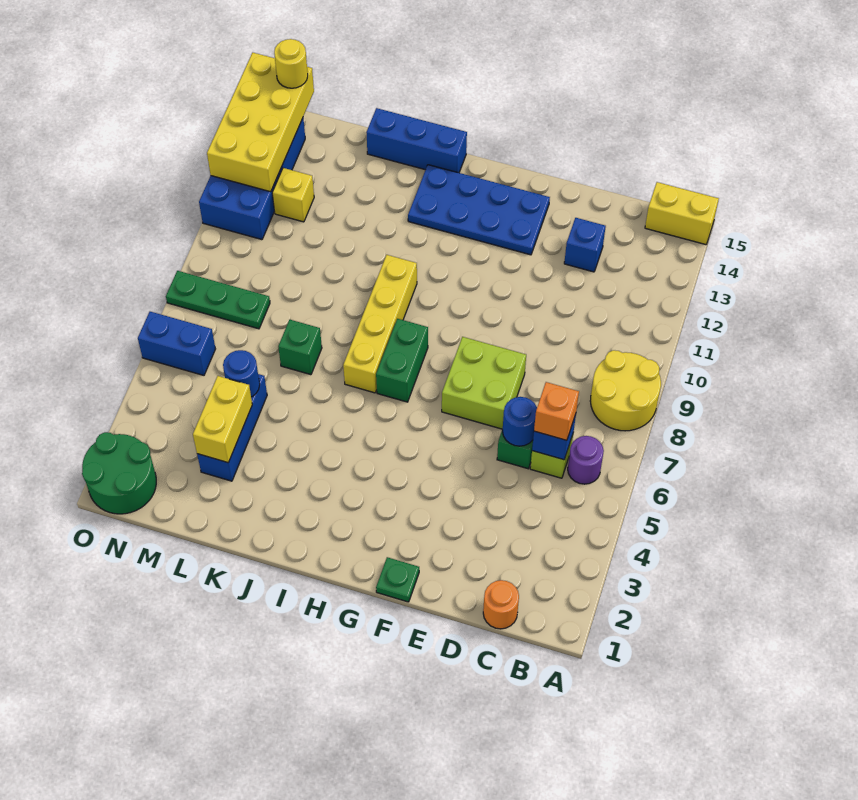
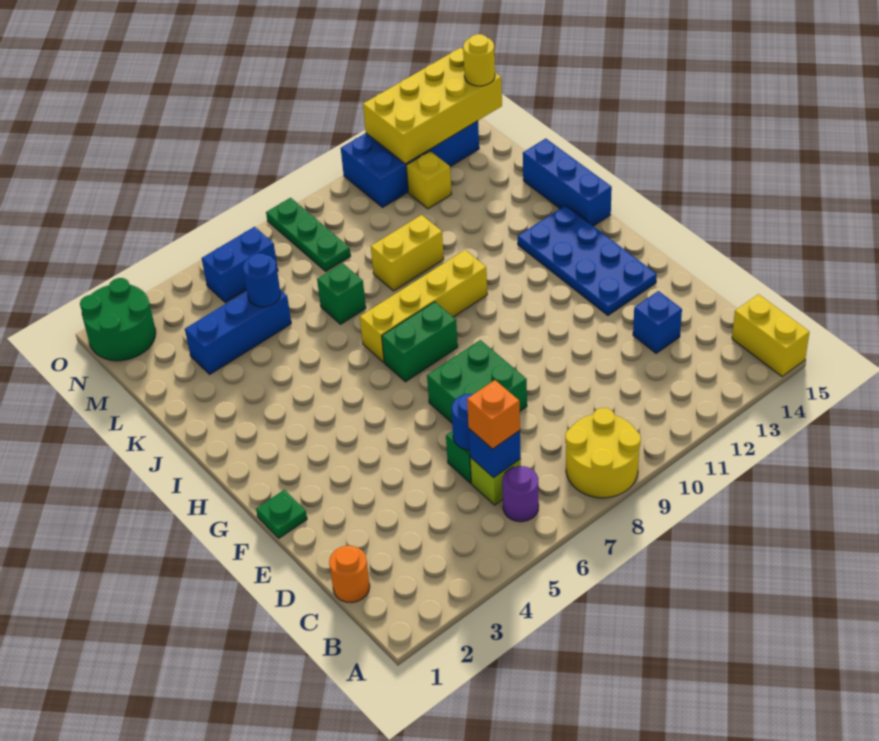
lime 2x2 brick [442,337,526,429] -> green 2x2 brick [427,340,527,423]
yellow 1x2 brick [193,376,252,463] -> yellow 1x2 brick moved to [371,215,444,291]
blue 1x2 brick [138,312,215,375] -> blue 1x2 brick turned to [202,227,278,303]

